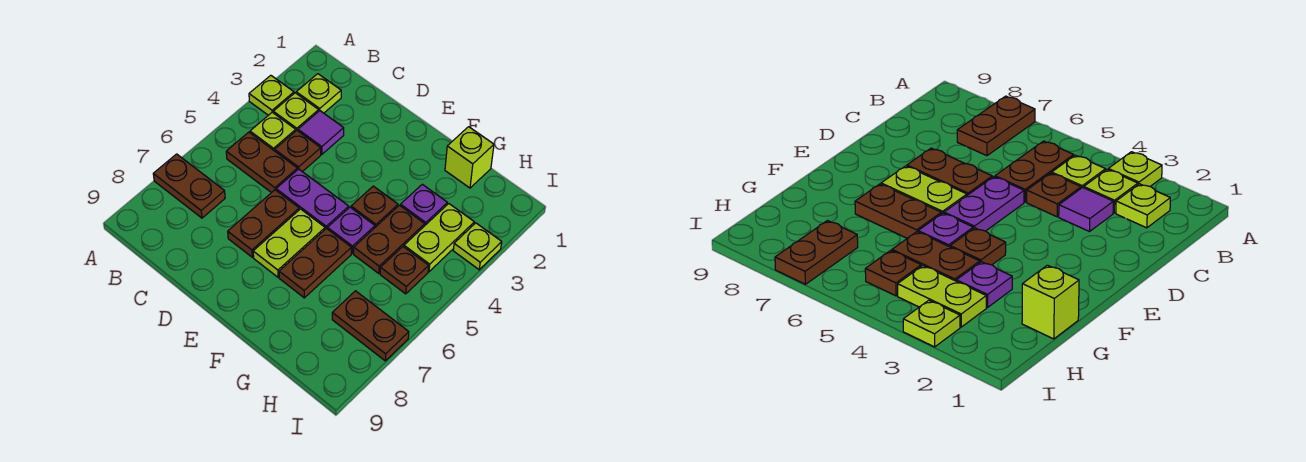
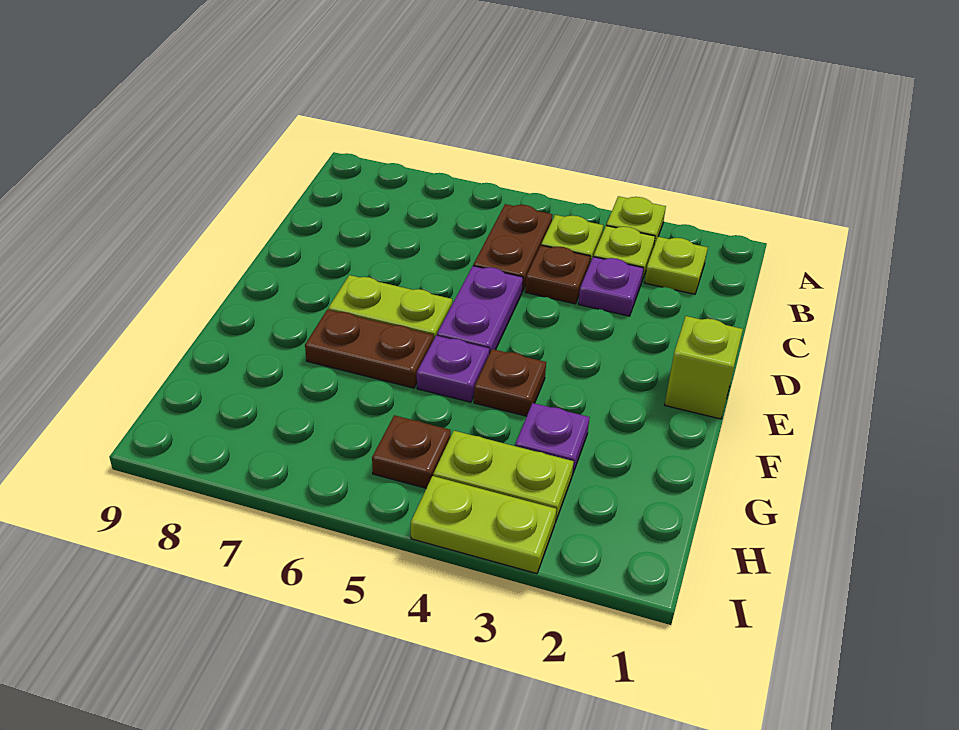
brown 1x2 plate [153,154,225,218] -> none
purple 1x1 tile [298,111,344,154] -> purple 1x1 plate [578,257,644,316]
brown 1x2 plate [228,190,299,257] -> none
lime 1x1 brick [445,127,494,188] -> lime 1x1 brick moved to [665,316,743,419]
brown 1x2 plate [354,205,425,274] -> none
brown 1x2 plate [332,291,409,361] -> none
lime 1x1 plate [453,223,502,270] -> lime 1x2 plate [411,476,556,574]

